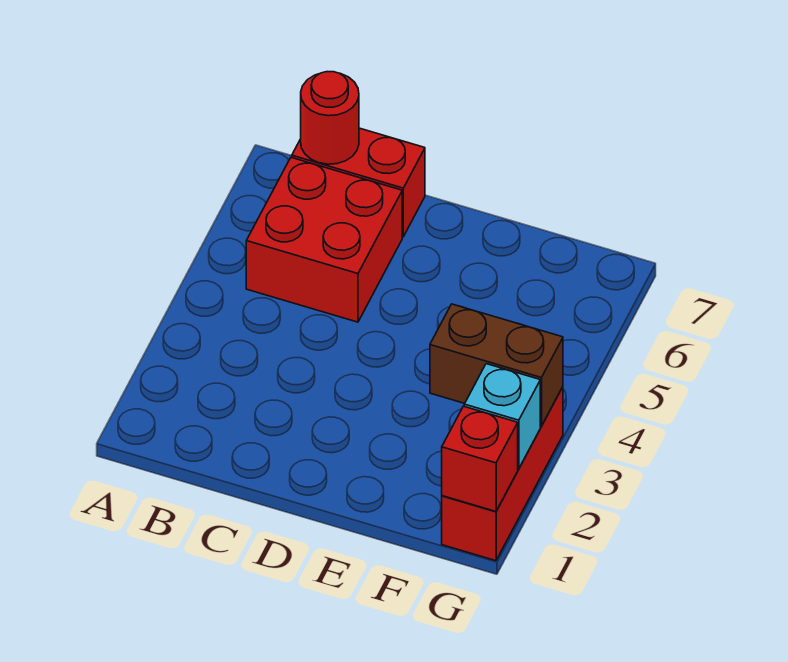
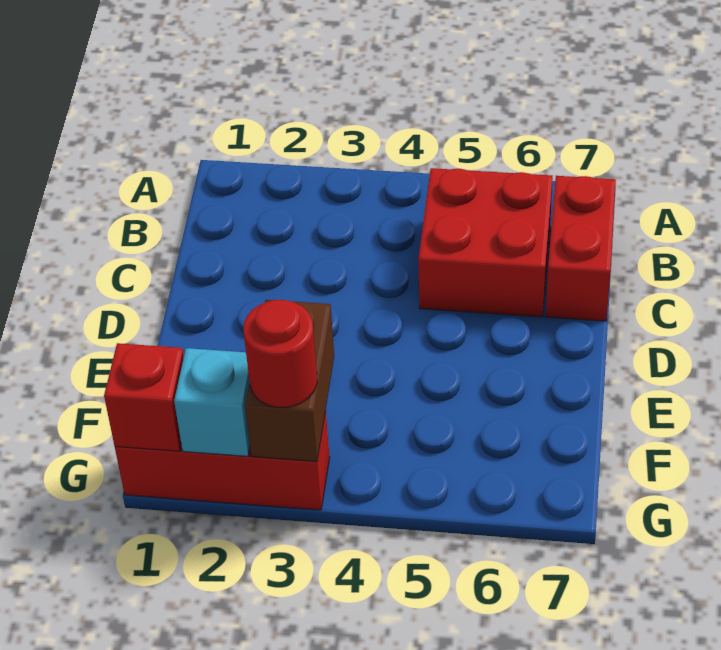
red 1x1 round brick [301,72,359,164] -> red 1x1 round brick moved to [244,300,317,408]

